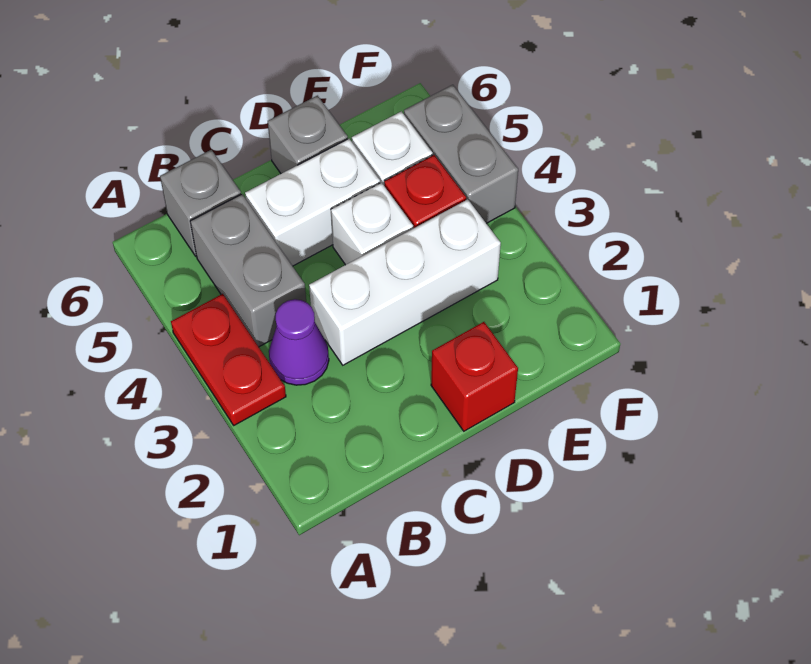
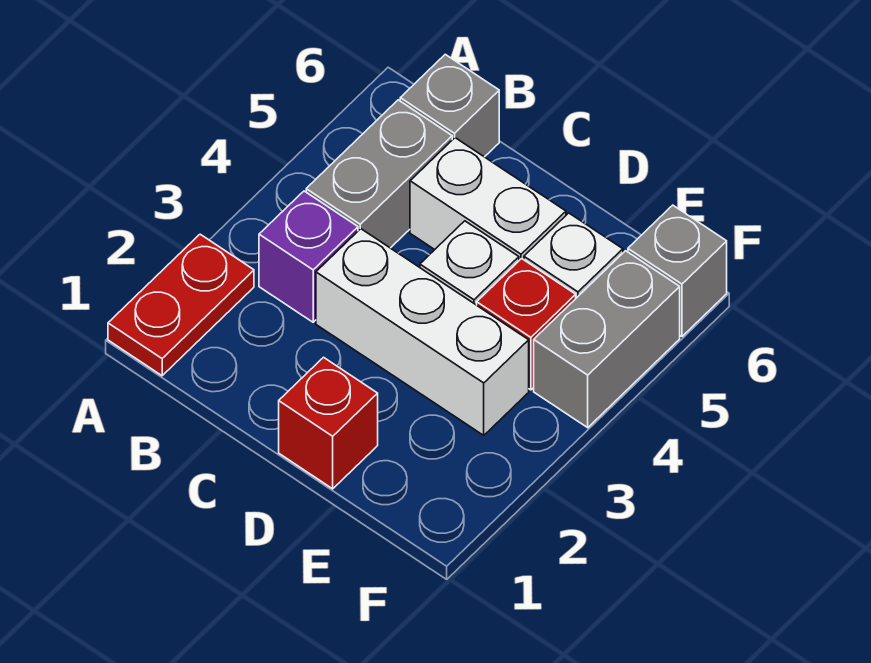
red 1x2 plate [171,294,286,425] -> red 1x2 plate moved to [108,234,254,376]
purple 1x1 cone [269,299,329,385] -> purple 1x1 brick [259,191,358,322]
grey 1x1 brick [268,96,348,174] -> grey 1x1 brick moved to [628,205,727,337]

